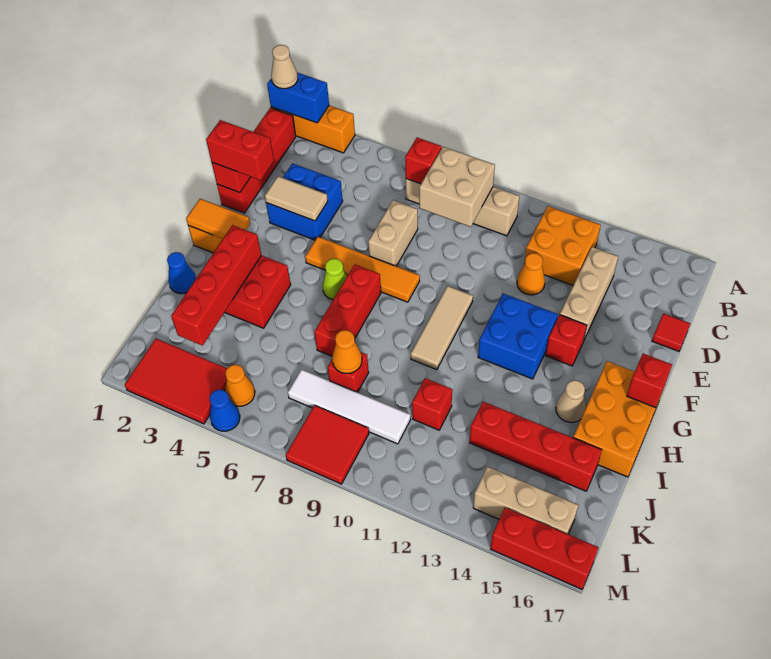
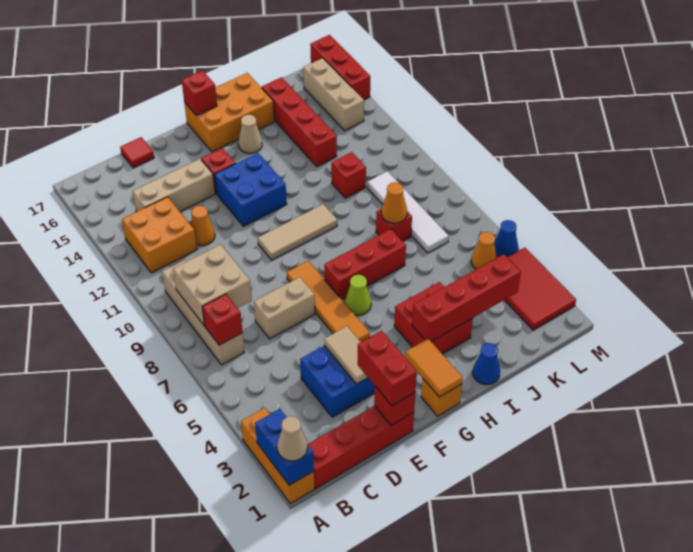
red 2x2 tile [286,405,369,484] -> none

